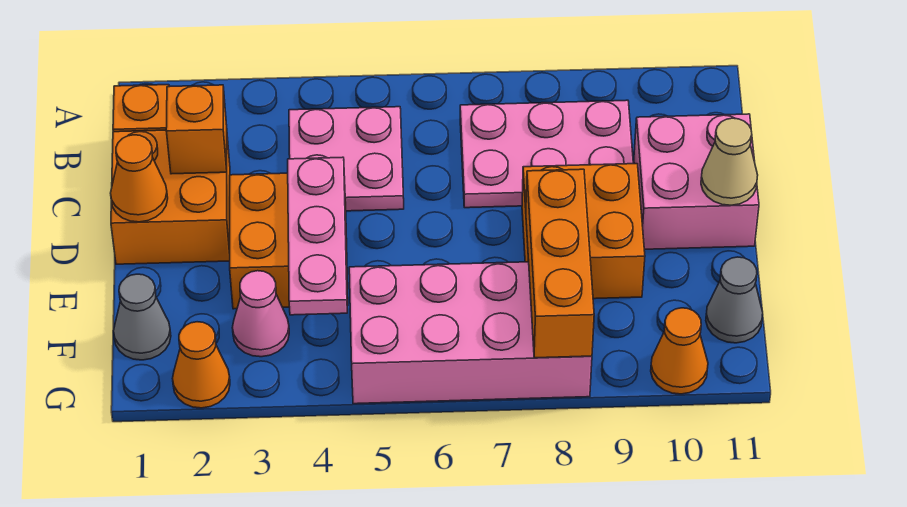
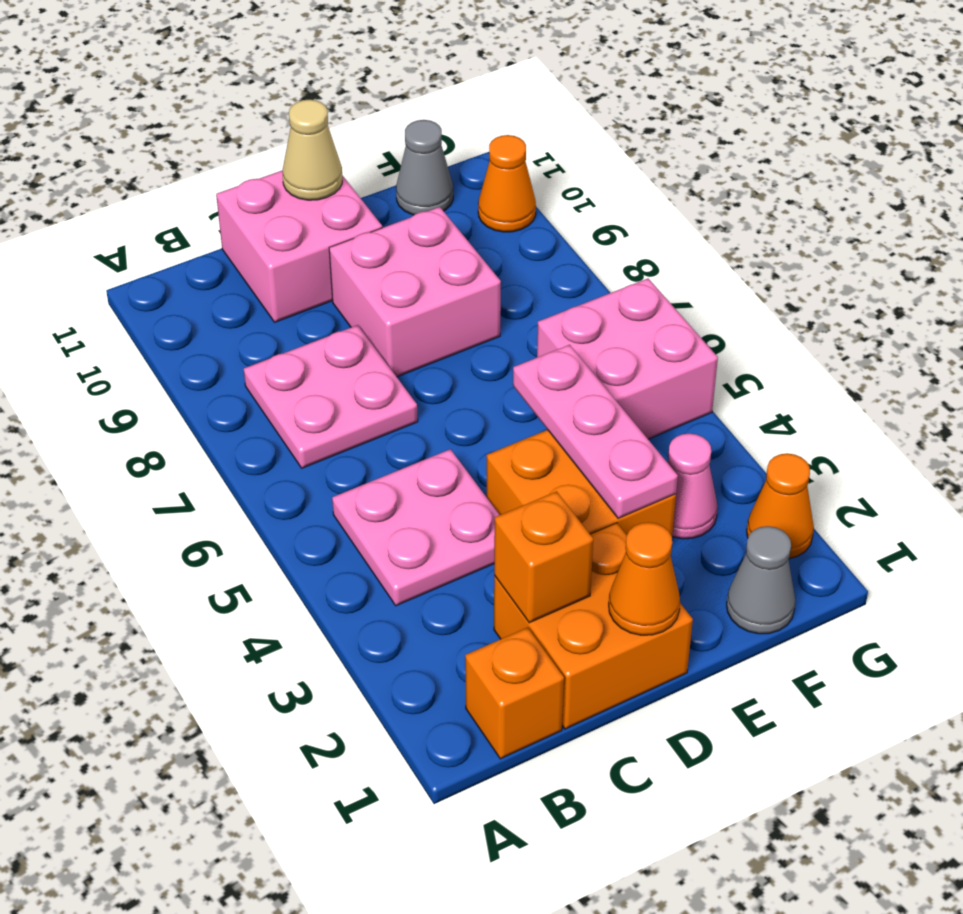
pink 2x3 plate [460,100,633,208] -> pink 2x2 plate [244,325,418,468]
pink 1x3 plate [288,157,347,315] -> pink 1x3 plate turned to [513,345,678,518]
orange 2x2 brick [522,164,645,299] -> pink 2x2 brick [329,207,501,377]
orange 1x3 brick [526,169,594,358] -> none
pink 2x4 brick [349,262,592,404] -> pink 2x2 brick [537,279,718,439]

